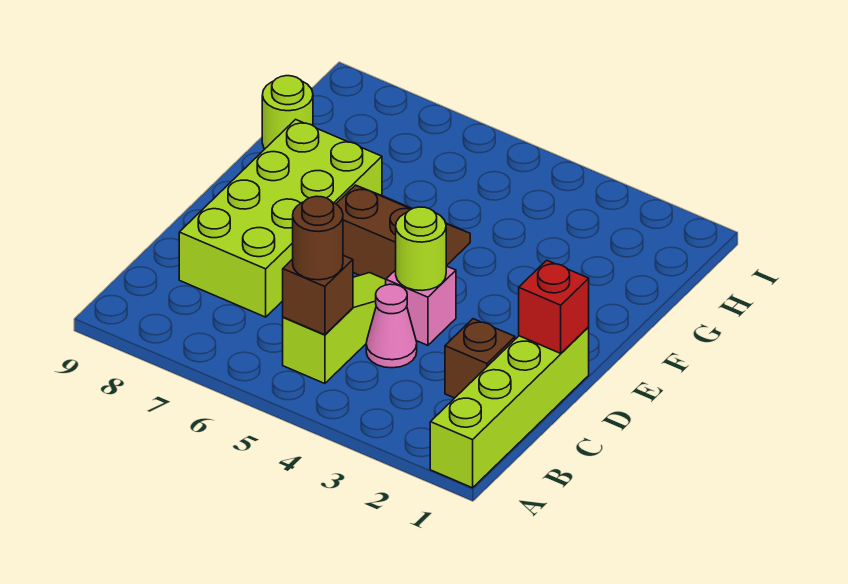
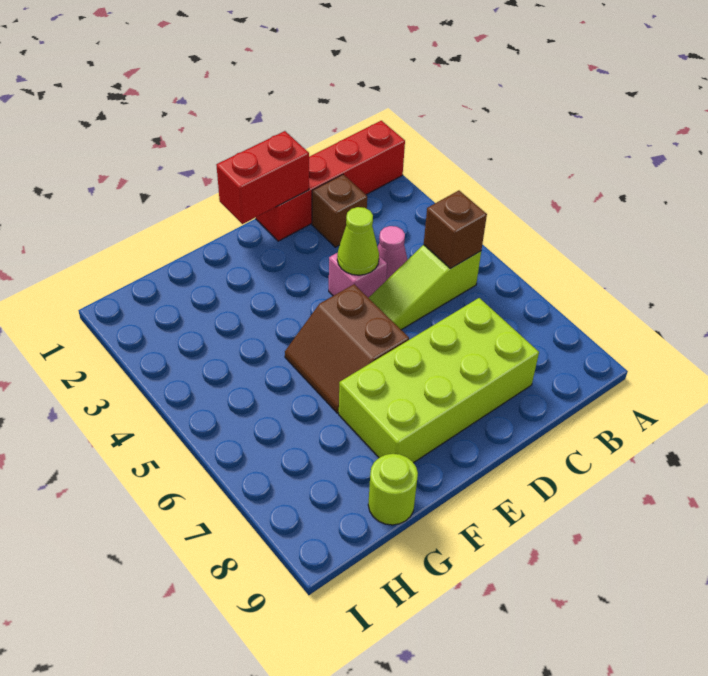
lime 1x4 brick [430,327,589,488] -> red 1x4 brick [256,121,405,241]
brown 1x1 round brick [293,196,343,280] -> none
red 1x1 brick [519,260,589,353] -> red 1x2 brick [217,131,309,224]
lime 1x1 round brick [396,207,446,290] -> lime 1x1 cone [337,207,379,275]

